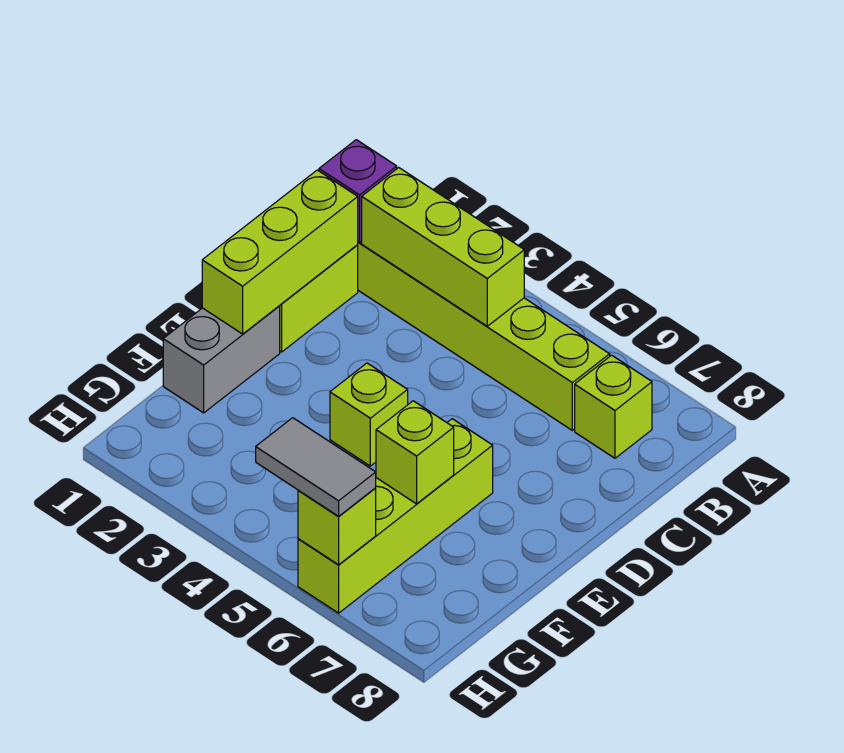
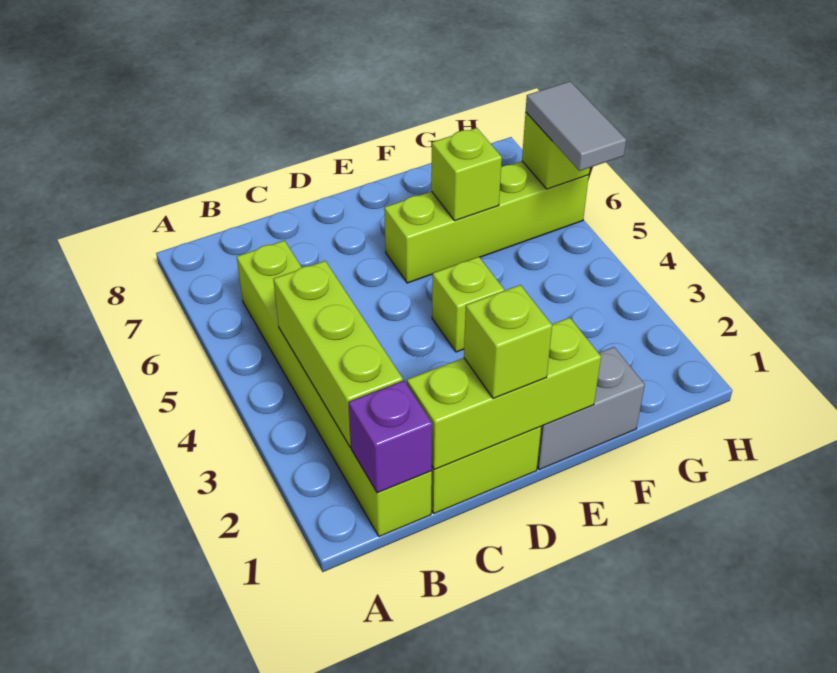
lime 1x1 brick [575,355,652,458] -> lime 1x1 brick moved to [464,285,552,398]

